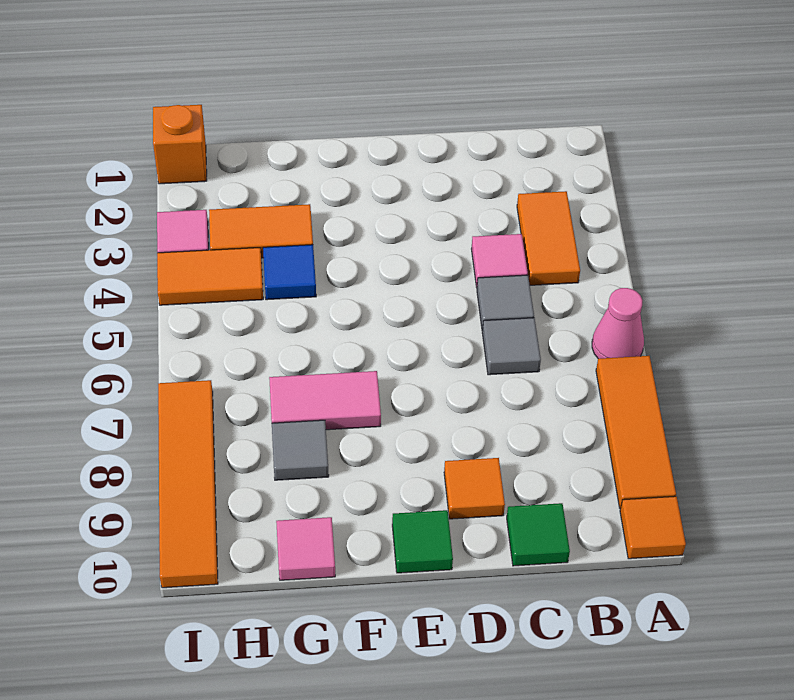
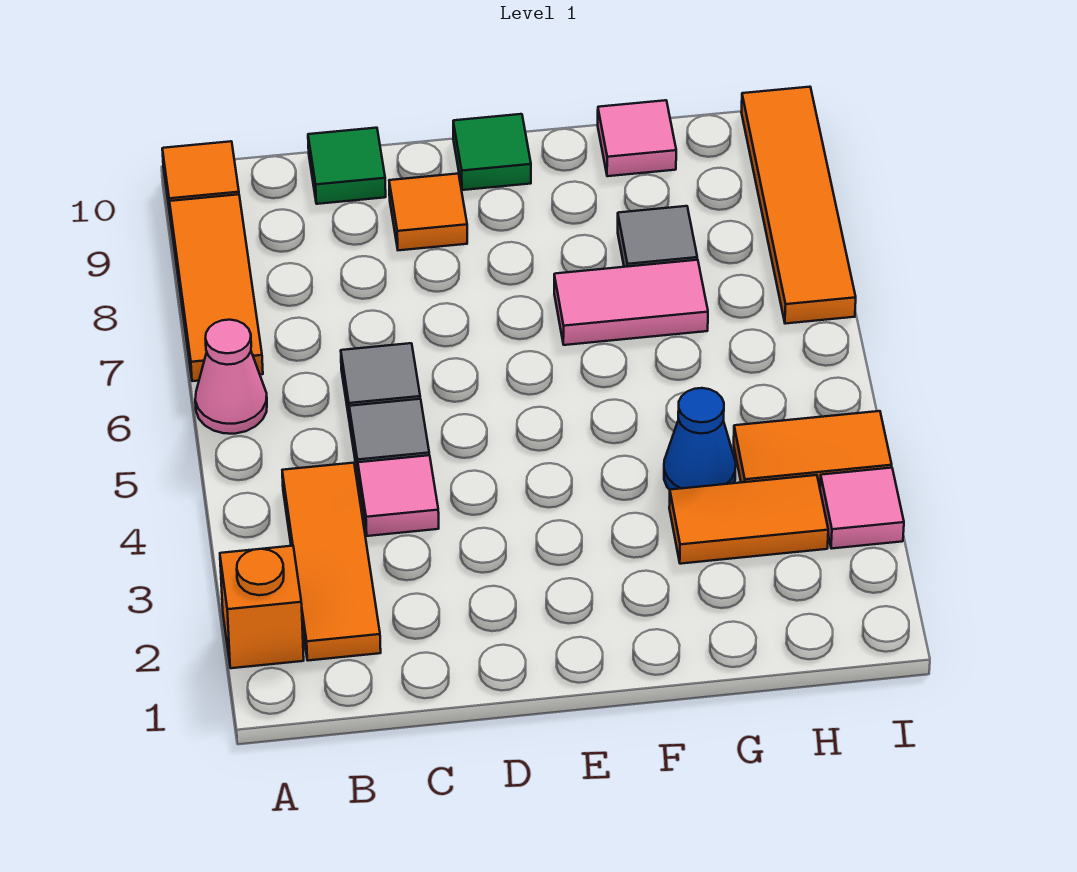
orange 1x2 tile [517,191,580,285] -> orange 1x3 tile [282,463,381,661]
blue 1x1 tile [263,245,316,300] -> blue 1x1 cone [664,388,736,490]
orange 1x1 brick [153,105,207,184] -> orange 1x1 brick moved to [220,546,304,668]

